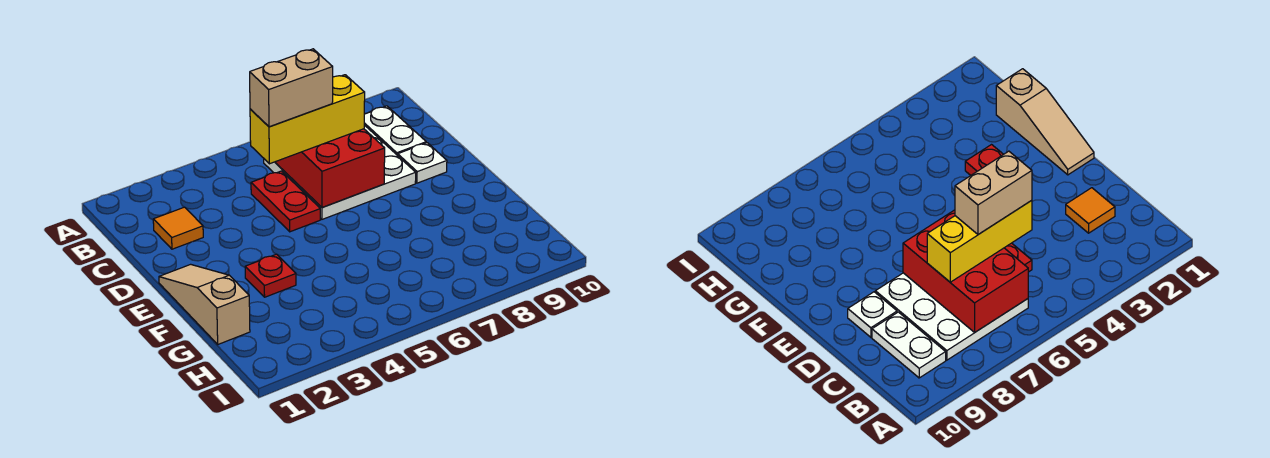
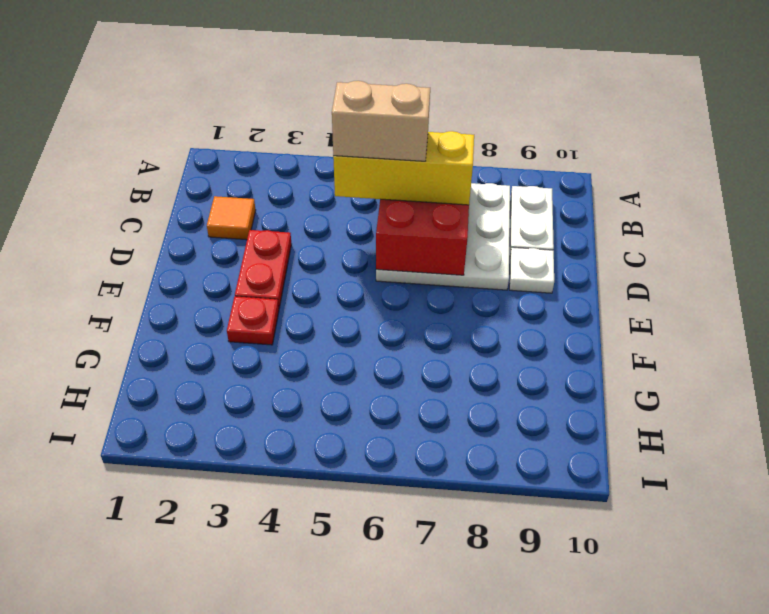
red 1x2 plate [251,171,320,232] -> red 1x2 plate moved to [235,230,291,308]
tan 1x3 slope [159,264,250,344] -> none

